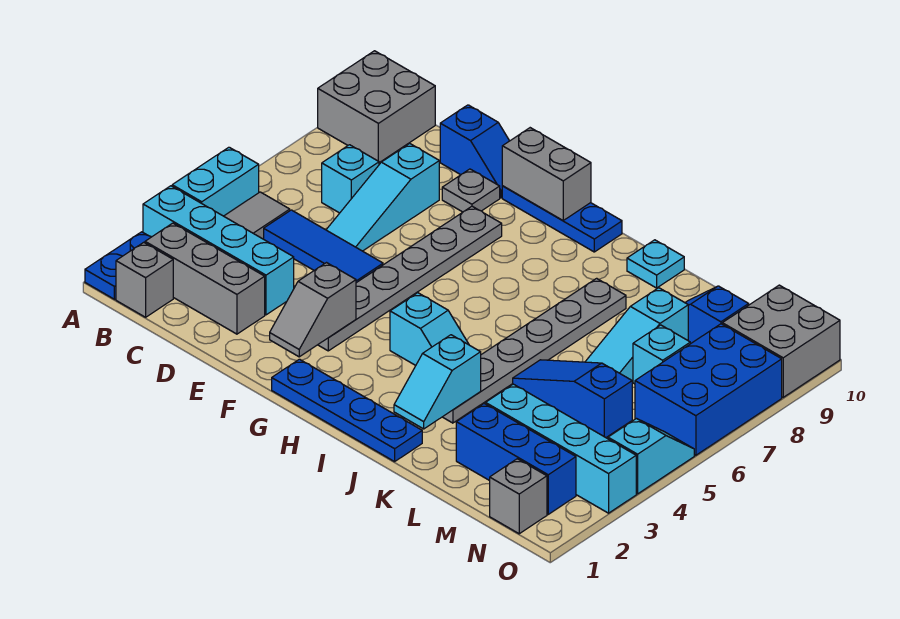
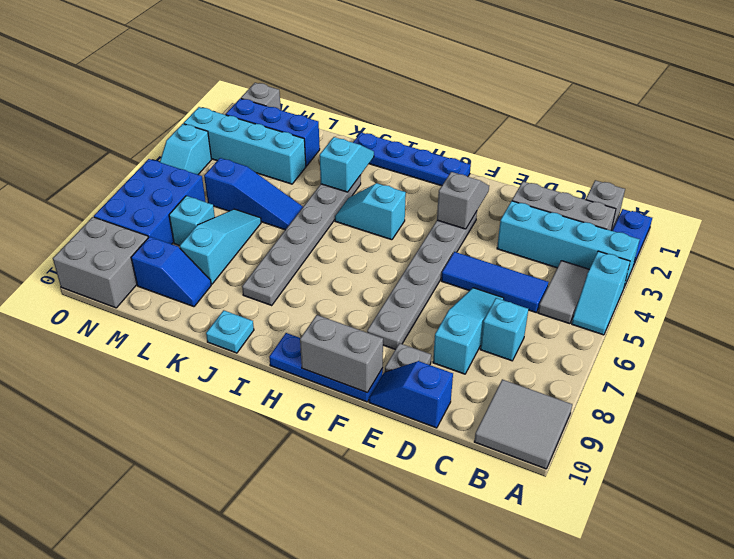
cyan 1x2 brick [172,147,259,216] -> cyan 1x2 slope [572,251,630,335]
grey 2x2 brick [318,51,435,163] -> grey 2x2 tile [474,379,572,469]

